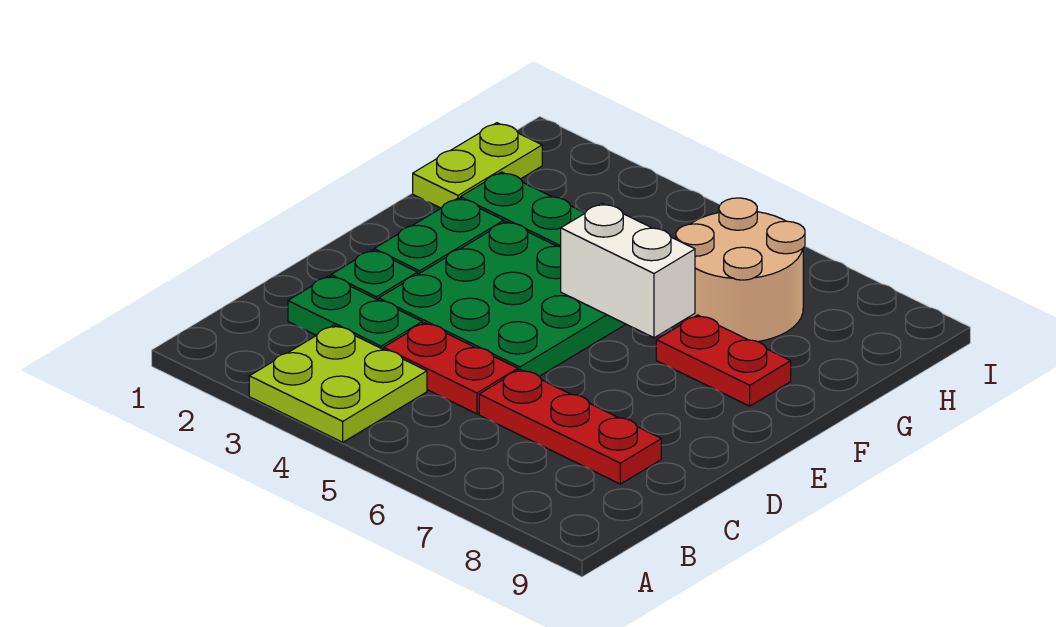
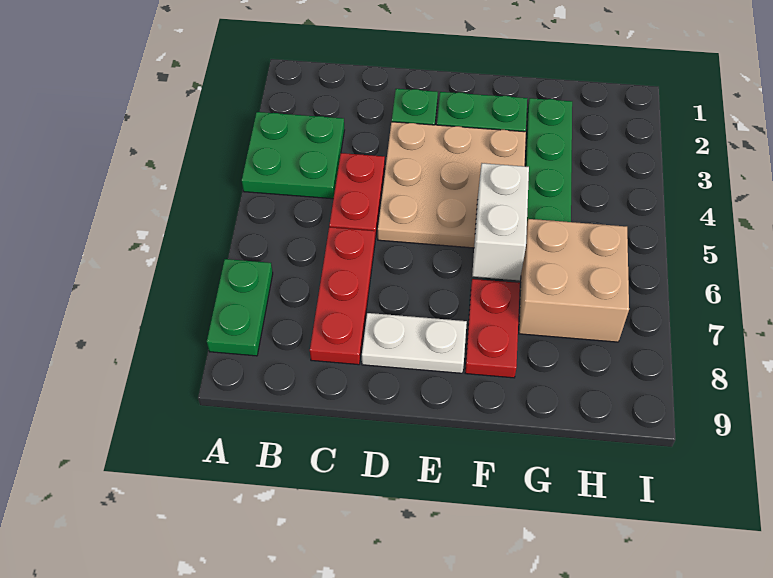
lime 2x2 plate [249,325,427,442] -> green 2x2 plate [242,112,344,199]
green 1x2 plate [288,276,422,349] -> green 1x2 plate moved to [207,259,273,356]
green 3x3 plate [379,222,626,376] -> tan 3x3 plate [378,122,526,248]
none -> white 1x2 plate [362,313,467,373]
lime 1x2 plate [413,123,542,208] -> none
tan 2x2 round brick [676,198,805,342] -> tan 2x2 brick [519,219,629,342]

